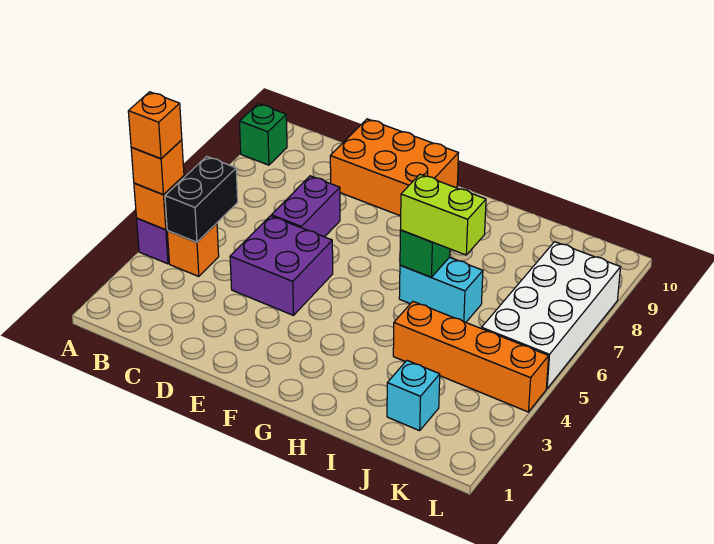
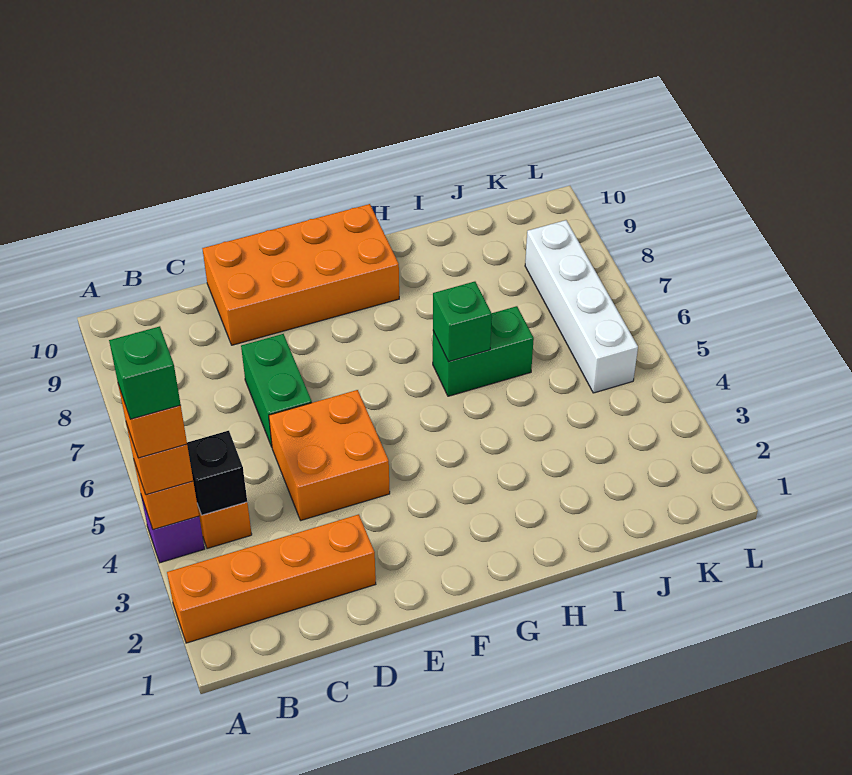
green 1x1 brick [239,104,287,165] -> green 1x1 brick moved to [109,326,181,419]
black 1x2 brick [165,156,238,242] -> black 1x1 brick [187,431,247,515]
purple 2x2 brick [230,216,333,315] -> orange 2x2 brick [269,390,390,520]
purple 1x2 brick [271,176,340,237] -> green 1x2 brick [241,334,312,447]
orange 2x3 brick [330,119,458,216] -> orange 2x4 brick [202,204,399,345]
cyan 1x2 brick [399,257,483,322] -> green 1x2 brick [433,306,534,396]
lime 1x2 brick [401,174,486,255] -> none
orange 1x4 brick [393,302,549,412] -> orange 1x4 brick moved to [167,514,376,643]
cyan 1x1 brick [387,361,440,431] -> none
white 2x4 brick [482,242,621,388] -> white 1x4 brick [525,220,638,393]

